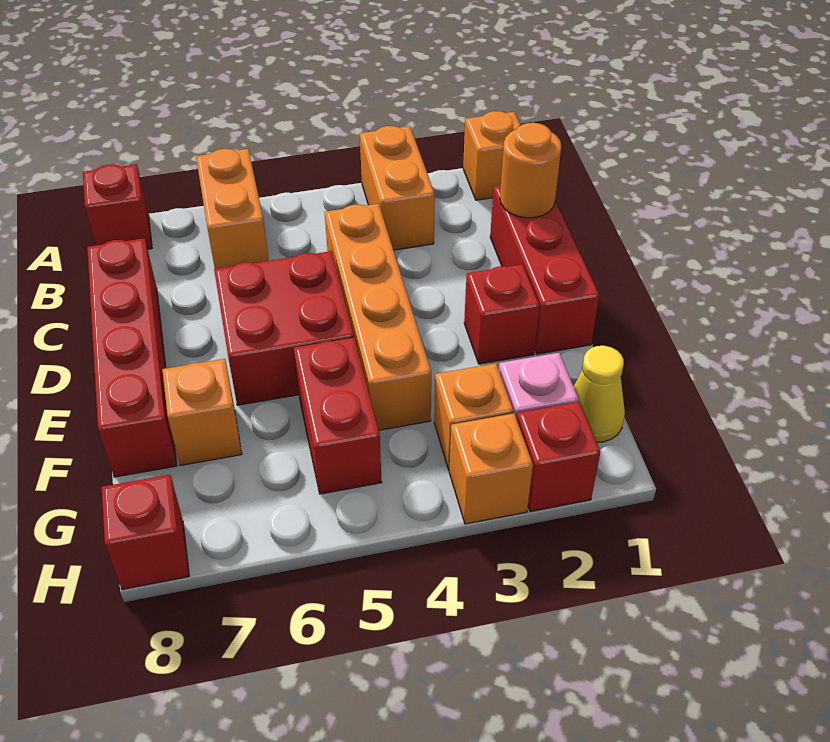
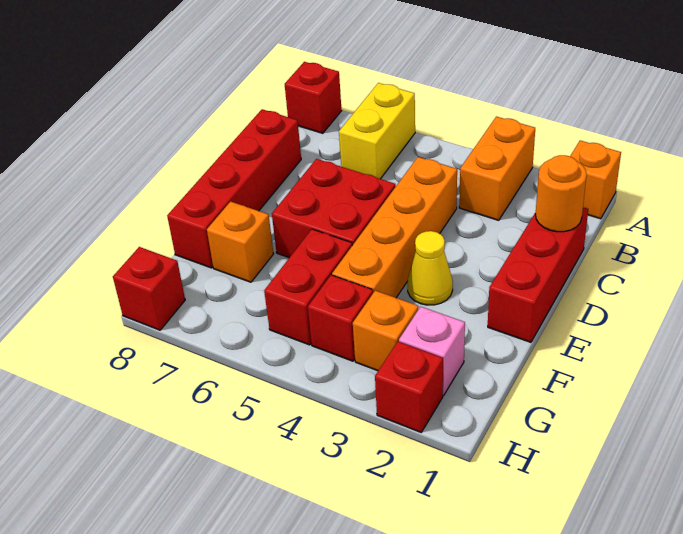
orange 1x2 brick [196,149,269,269] -> yellow 1x2 brick [339,83,415,179]
red 1x1 brick [464,264,540,364] -> red 1x1 brick moved to [308,275,373,361]
yellow 1x1 cone [574,346,625,443] -> yellow 1x1 cone moved to [408,231,453,305]
orange 1x1 brick [449,413,533,524] -> none

